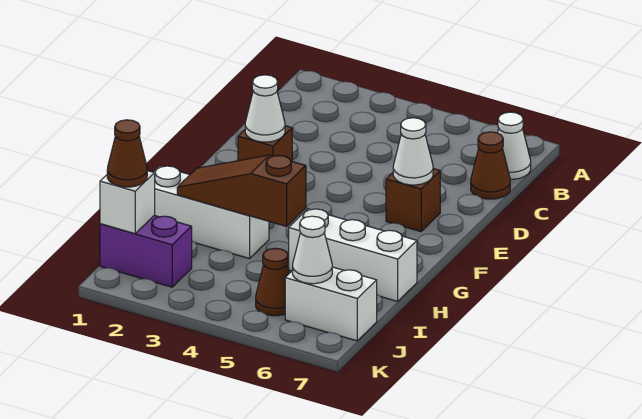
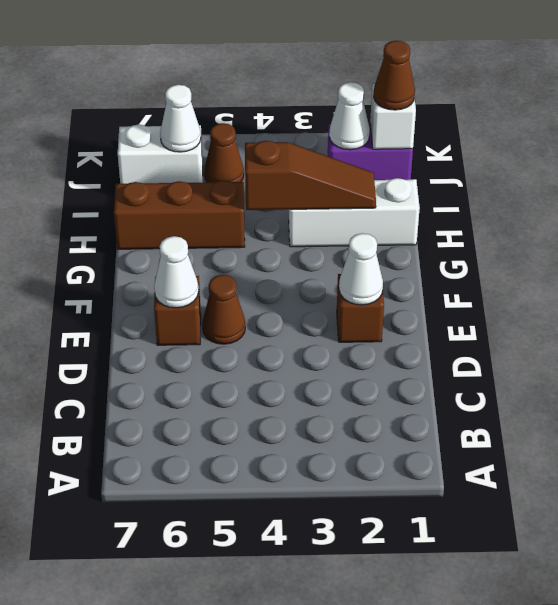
white 1x1 cone [498,112,531,179] -> white 1x1 cone moved to [329,82,370,150]
brown 1x1 cone [471,132,510,199] -> brown 1x1 cone moved to [202,275,245,344]
white 1x3 brick [289,209,417,301] -> brown 1x3 brick [114,181,245,249]

